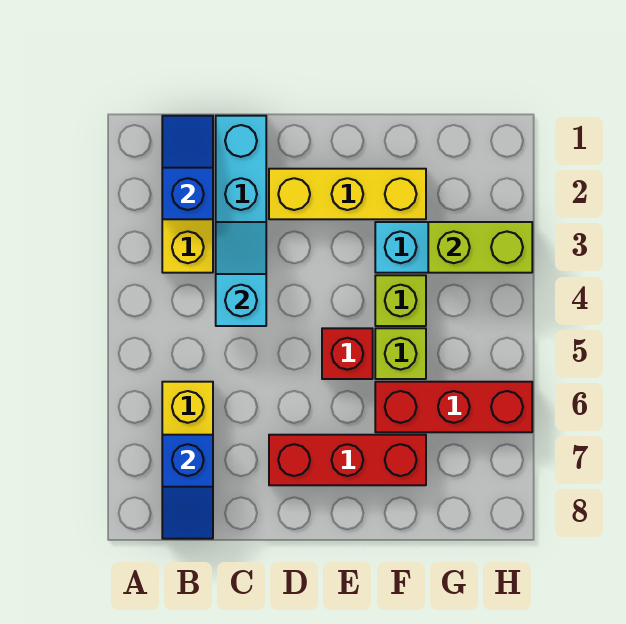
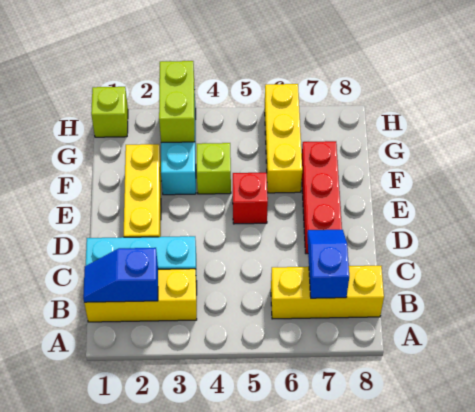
blue 1x2 slope [162,435,213,539] -> blue 1x2 slope turned to [307,230,349,298]
cyan 1x2 slope [216,222,266,326] -> none
lime 1x1 brick [375,328,426,379] -> lime 1x1 brick moved to [91,87,128,137]
red 1x3 brick [375,382,532,432] -> yellow 1x3 brick [265,84,302,193]

